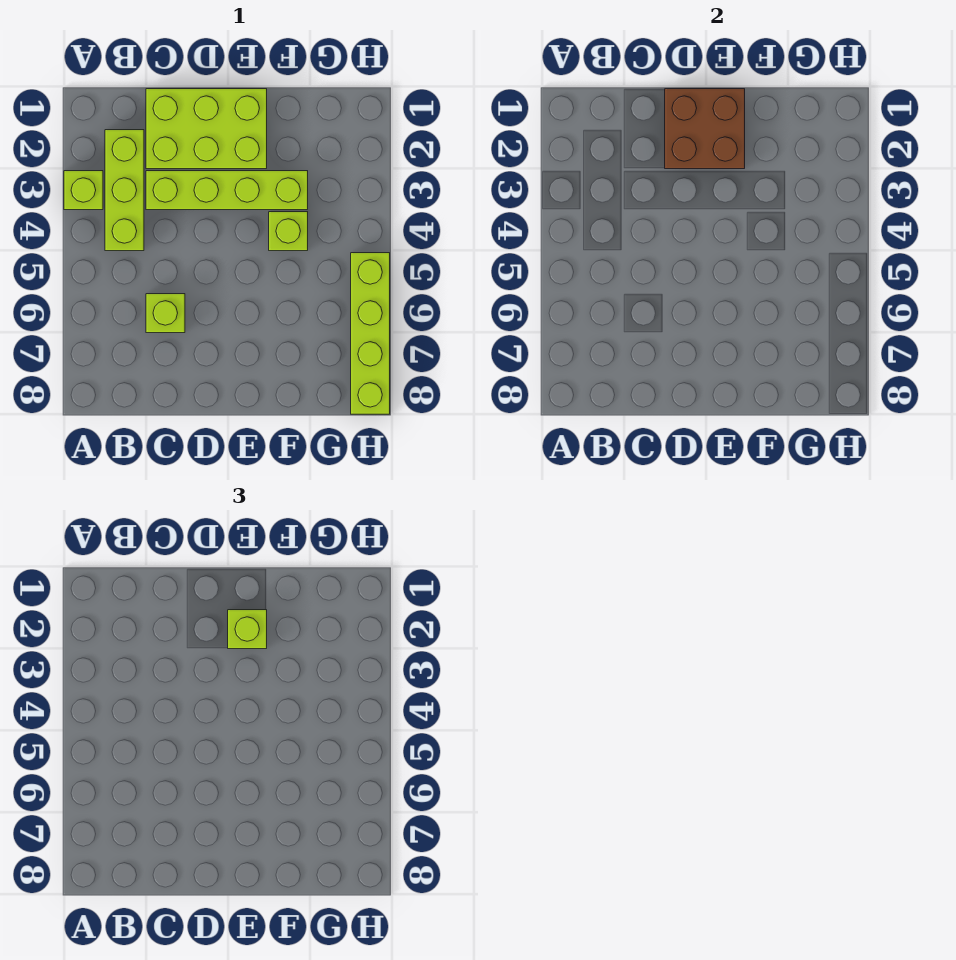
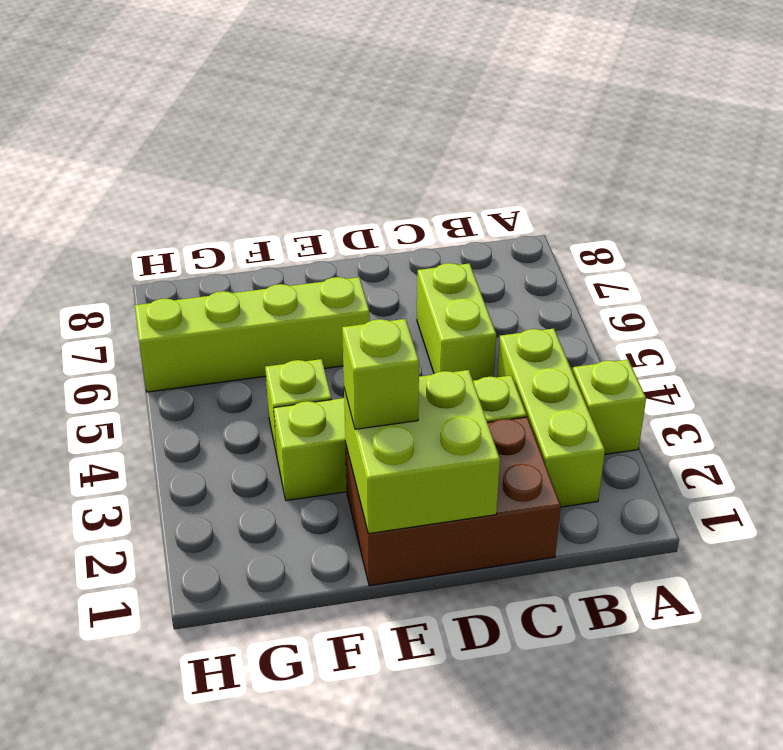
lime 2x3 brick [146,89,267,169] -> brown 2x3 brick [346,417,561,586]
lime 1x1 brick [146,294,185,333] -> lime 1x2 brick [417,263,496,381]
brown 2x2 brick [665,89,745,169] -> lime 2x2 brick [344,370,500,534]
lime 1x4 brick [351,253,390,414] -> lime 1x4 brick turned to [135,277,370,392]

